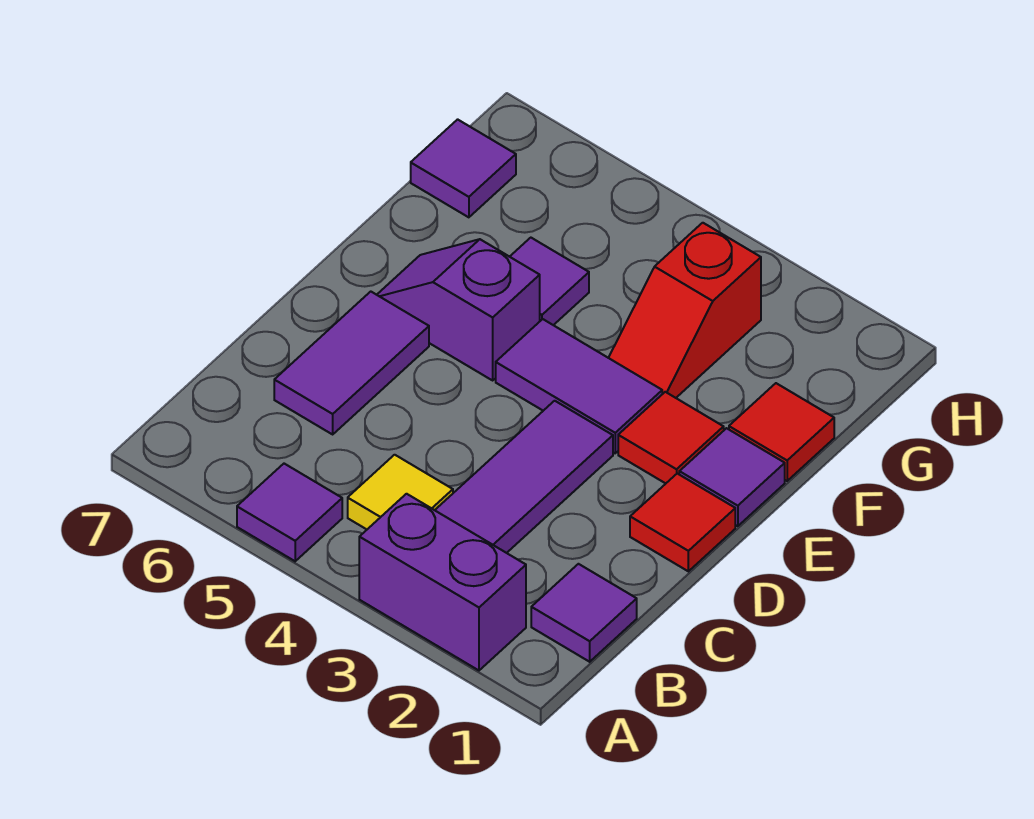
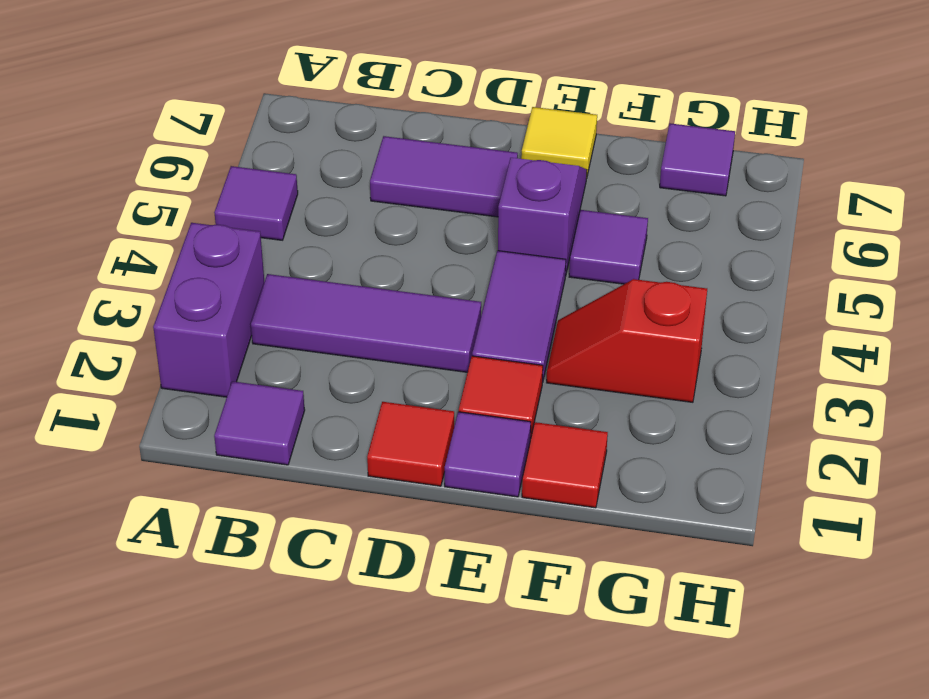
yellow 1x1 tile [348,455,453,529] -> yellow 1x1 tile moved to [521,107,597,178]

